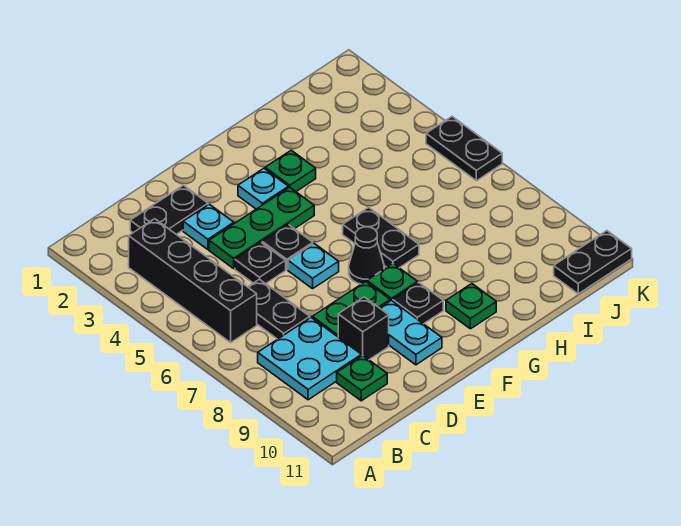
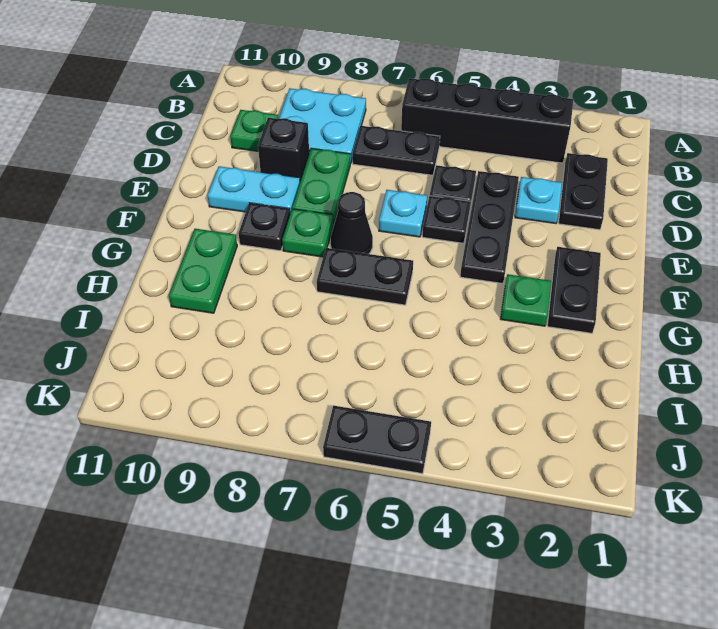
green 1x3 plate [209,187,314,268] -> black 1x3 plate [460,171,519,283]
cyan 1x1 plate [238,168,288,209] -> none
green 1x1 plate [446,284,496,329] -> green 1x2 plate [169,229,237,313]
black 1x2 plate [554,231,632,294] -> black 1x2 plate moved to [547,247,601,333]

